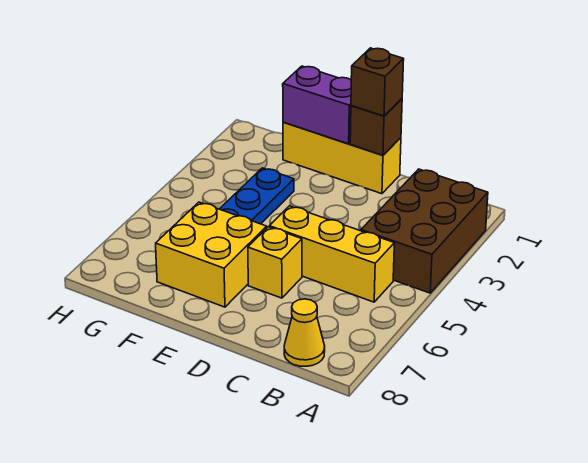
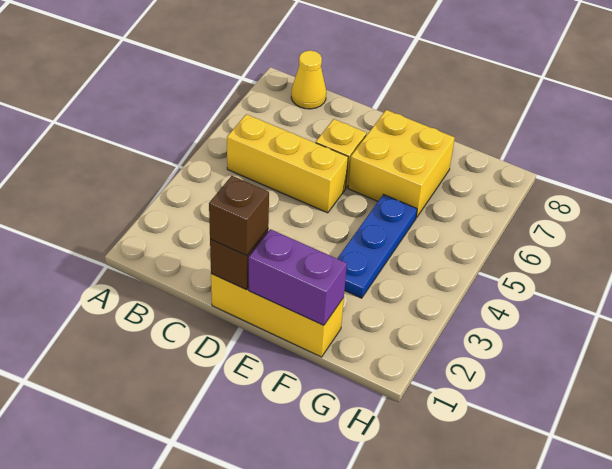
brown 2x3 brick [361,169,488,293] -> none

